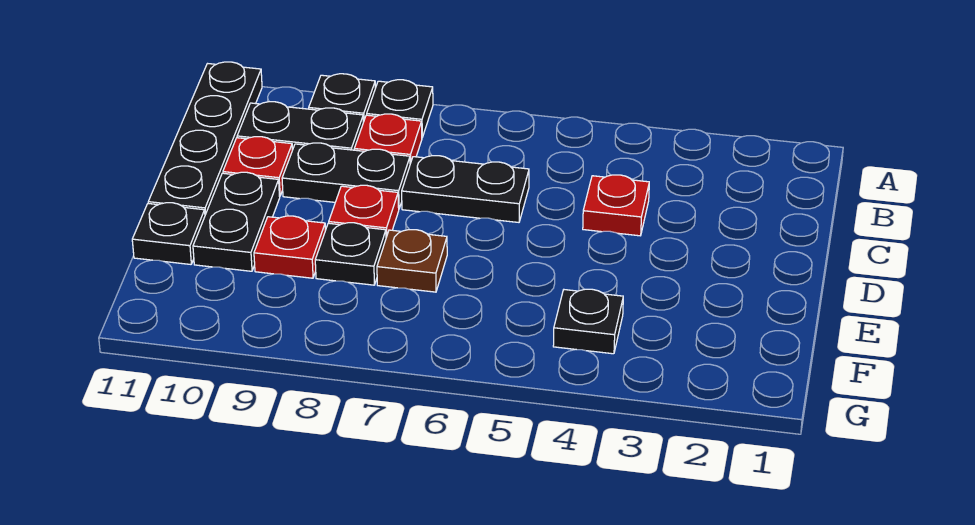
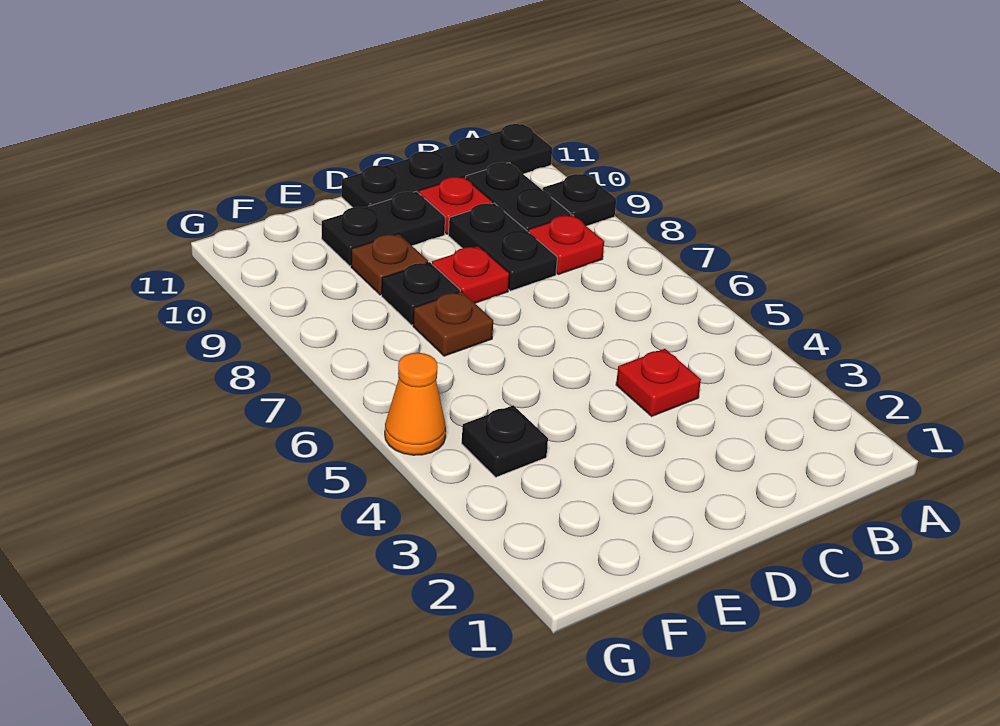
black 1x1 plate [367,80,433,137] -> none
black 1x2 plate [402,156,529,222] -> none
red 1x1 plate [254,216,325,278] -> brown 1x1 plate [351,234,428,295]
black 1x1 plate [132,203,205,264] -> none
none -> orange 1x1 cone [385,353,446,455]

